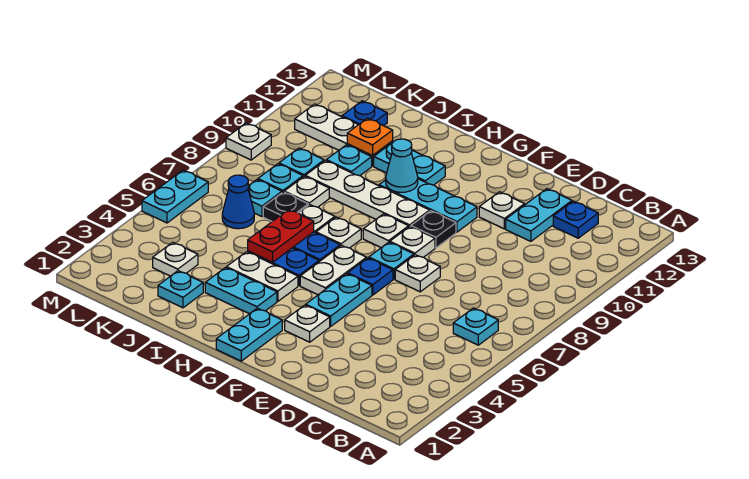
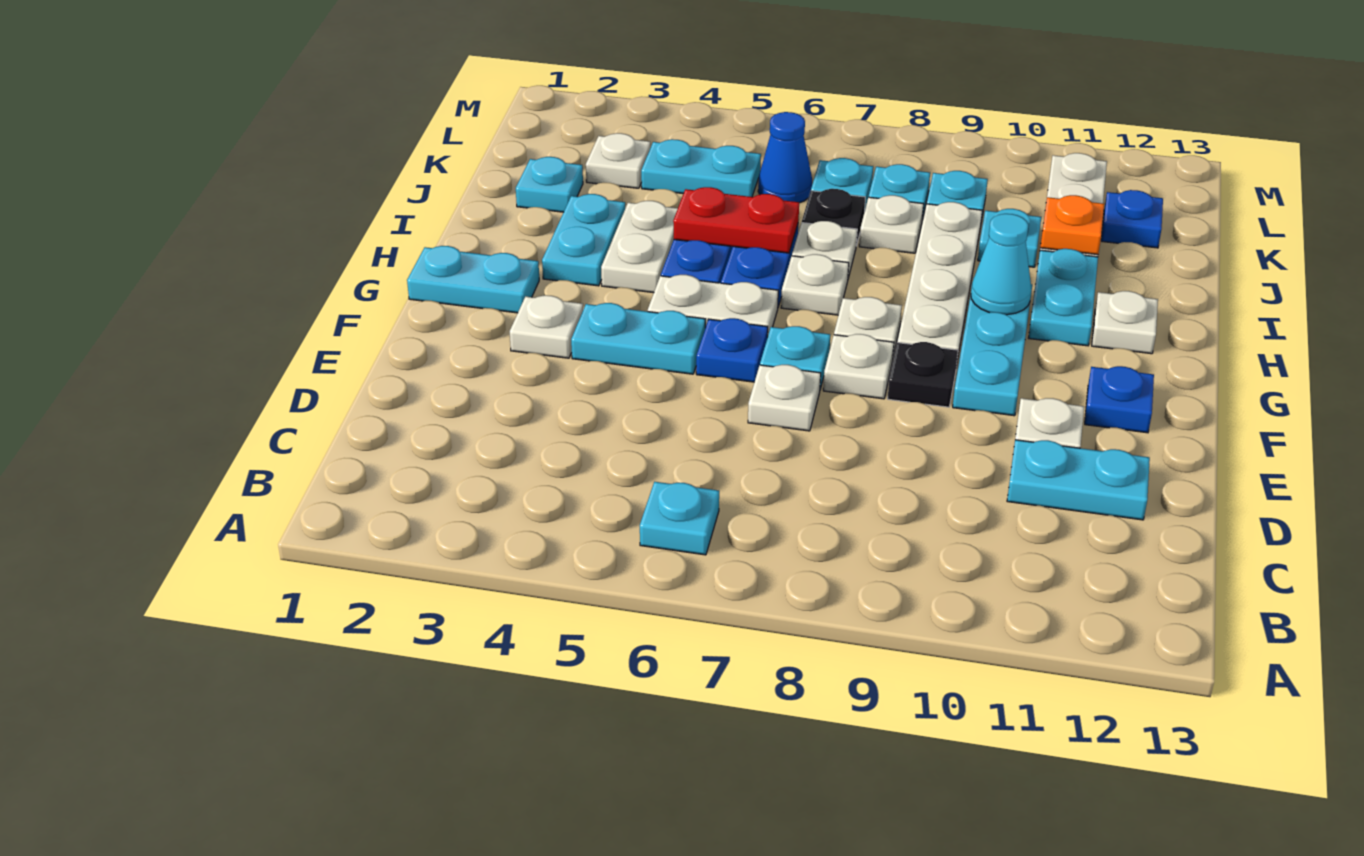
blue 1x1 plate [553,201,598,238] -> blue 1x1 plate moved to [1085,366,1154,433]
cyan 1x2 plate [142,170,208,223] -> cyan 1x2 plate moved to [641,139,761,197]
white 1x1 plate [226,123,271,160] -> white 1x1 plate moved to [1092,291,1158,354]

